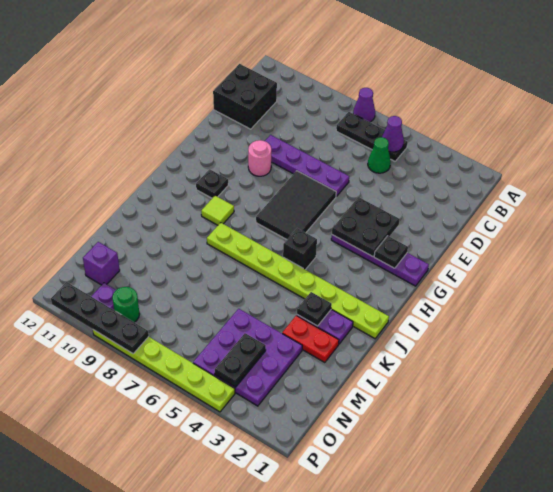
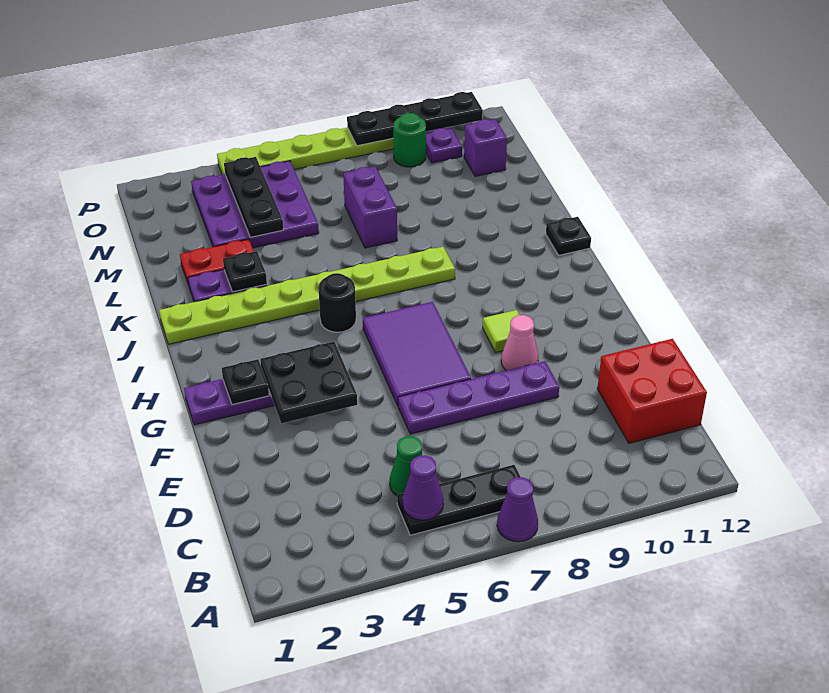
black 2x2 brick [213,64,277,129] -> red 2x2 brick [597,339,707,443]
black 2x3 tile [256,171,336,240] -> purple 2x3 tile [363,302,471,406]
pink 1x1 round brick [248,140,271,176] -> pink 1x1 cone [501,315,538,370]
black 1x1 plate [196,169,228,198] -> black 1x1 plate moved to [546,217,591,255]
black 1x1 brick [283,228,317,270] -> black 1x1 round brick [318,273,356,332]
lime 1x1 tile [201,196,234,225] -> lime 1x1 tile moved to [483,310,520,352]
none -> purple 1x2 brick [343,166,397,248]
black 1x2 plate [215,333,266,387] -> black 1x3 plate [224,157,283,237]

